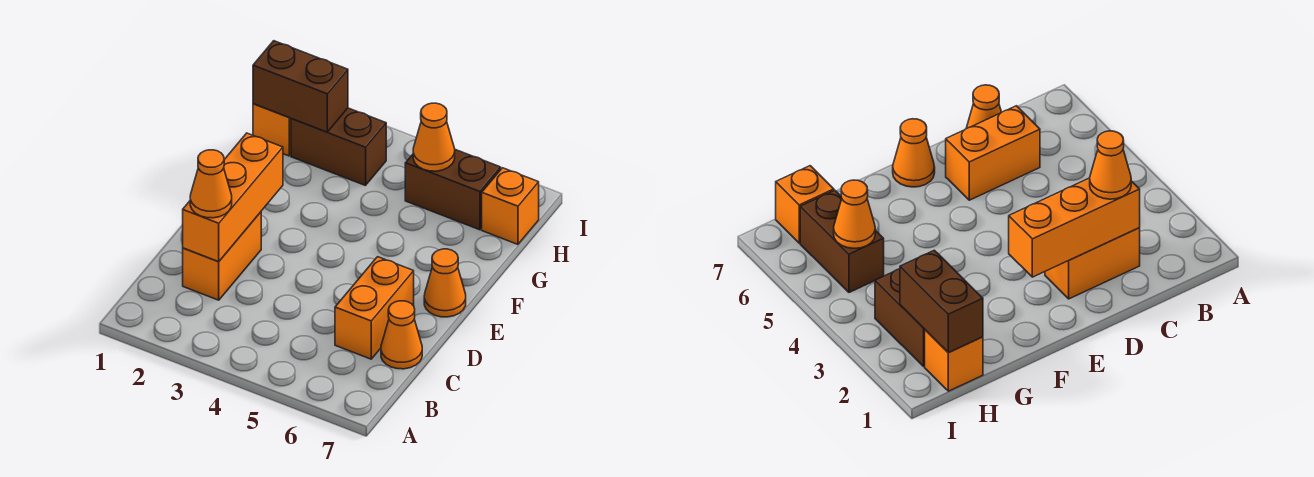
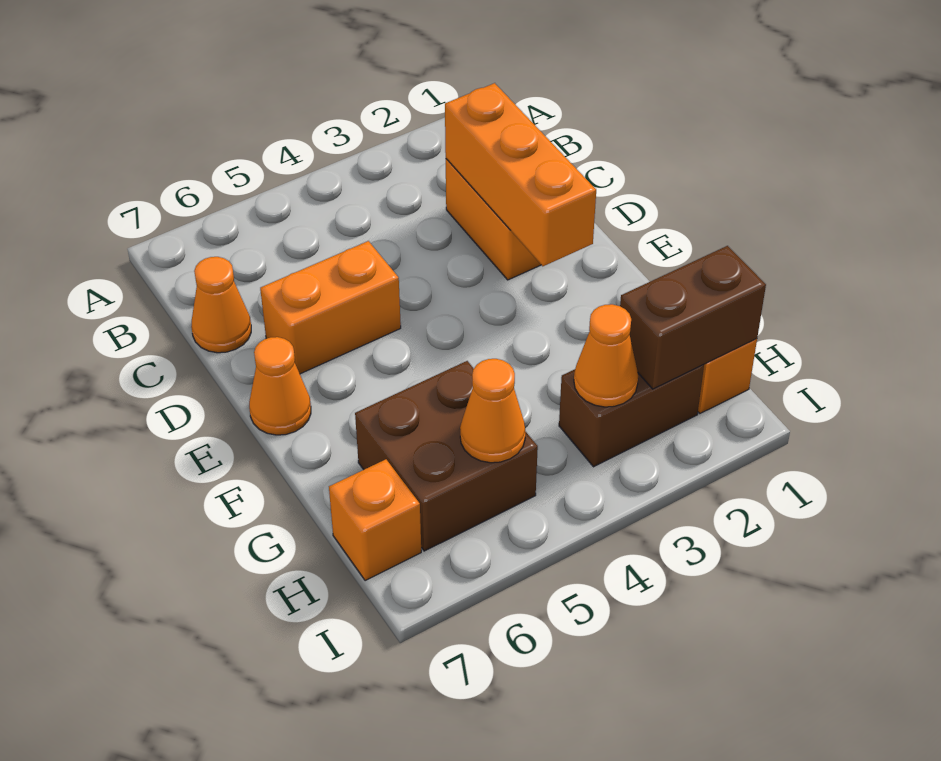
orange 1x1 cone [190,150,232,218] -> orange 1x1 cone moved to [574,304,638,407]
orange 1x2 brick [335,257,414,359] -> orange 1x2 brick turned to [260,241,401,374]
brown 1x2 brick [405,150,501,230] -> brown 2x2 brick [355,361,538,551]

